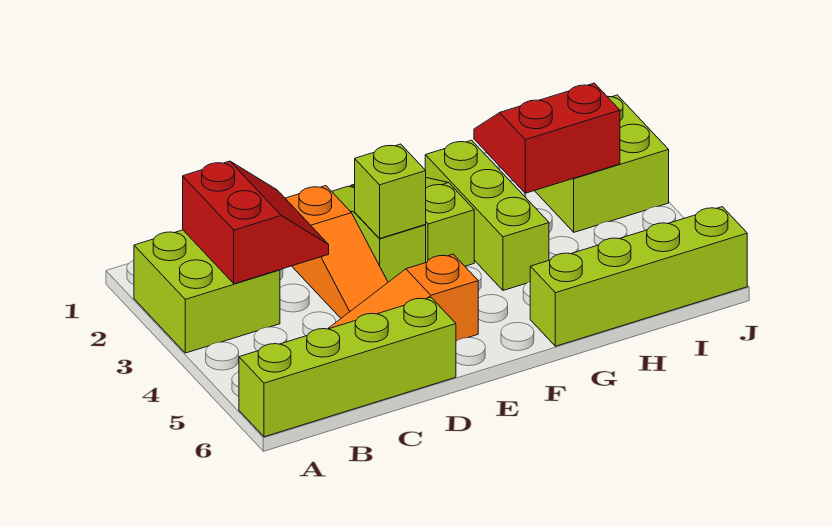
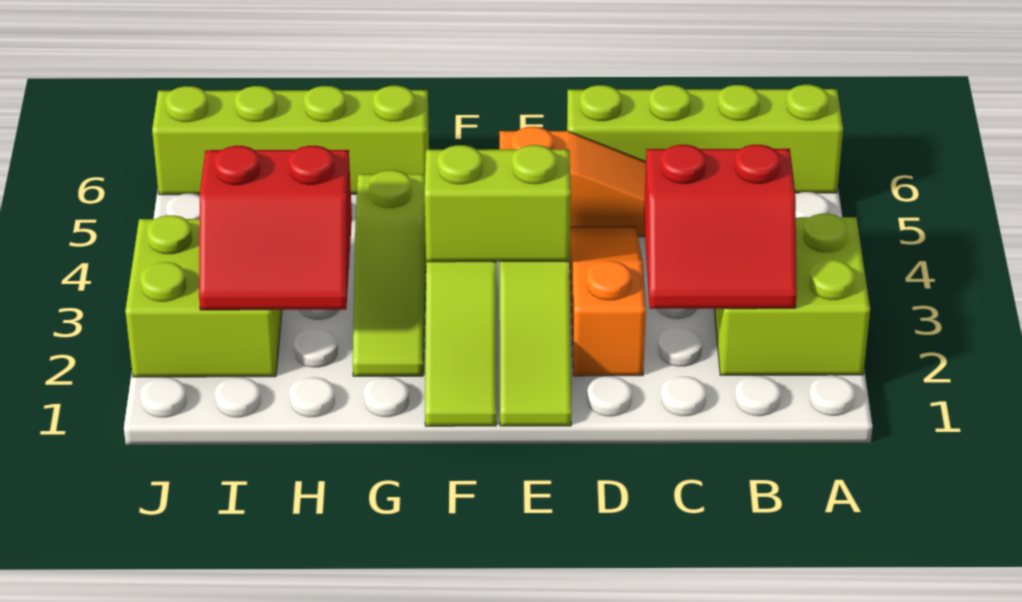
red 2x2 slope [183,161,329,284] -> red 2x2 slope turned to [644,145,797,309]
lime 1x1 brick [355,144,426,239] -> lime 1x2 brick [425,145,571,262]
lime 1x3 brick [425,140,549,290] -> lime 1x3 slope [353,170,426,376]

